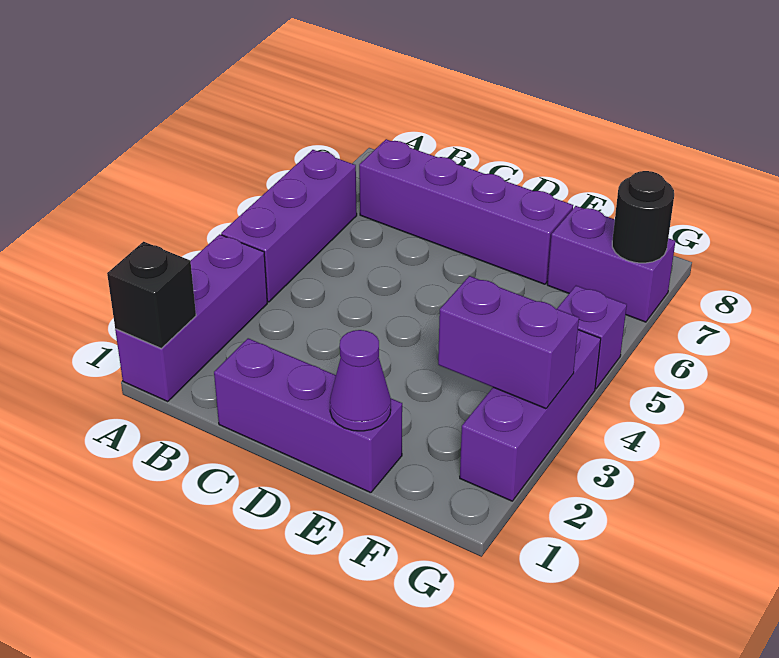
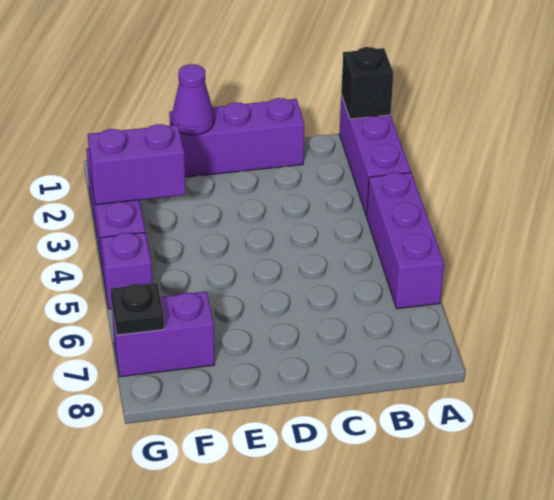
purple 1x4 brick [359,139,573,284] -> none
black 1x1 round brick [612,171,674,263] -> black 1x1 plate [111,283,164,335]

